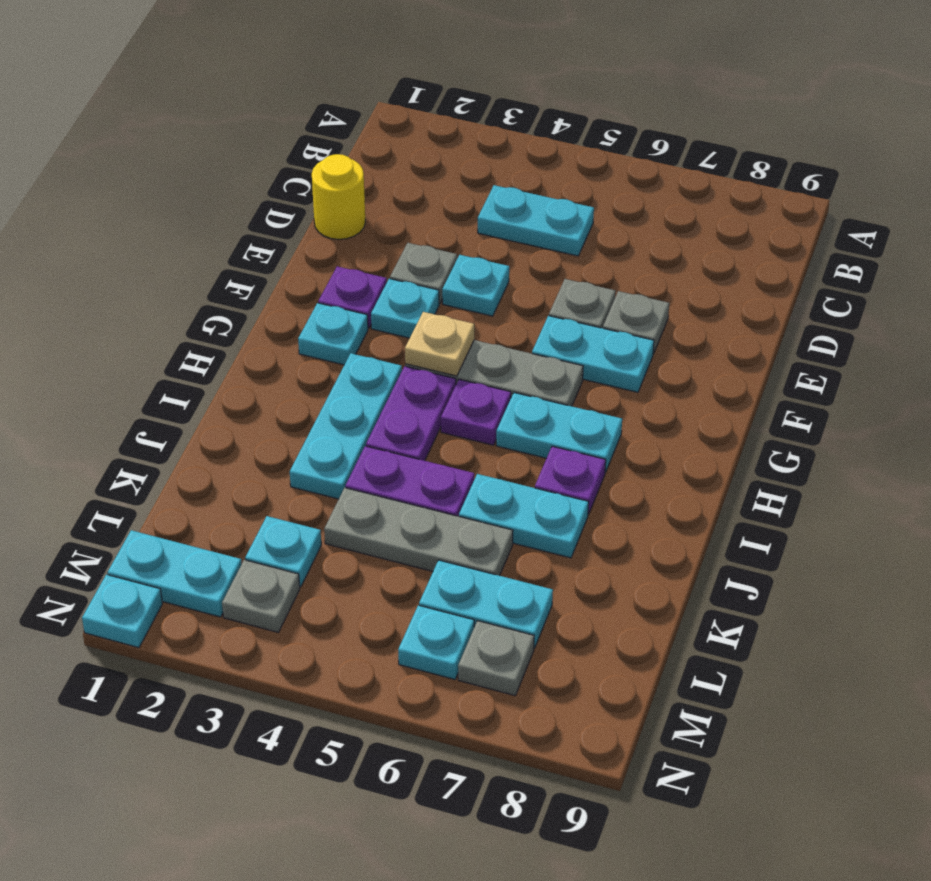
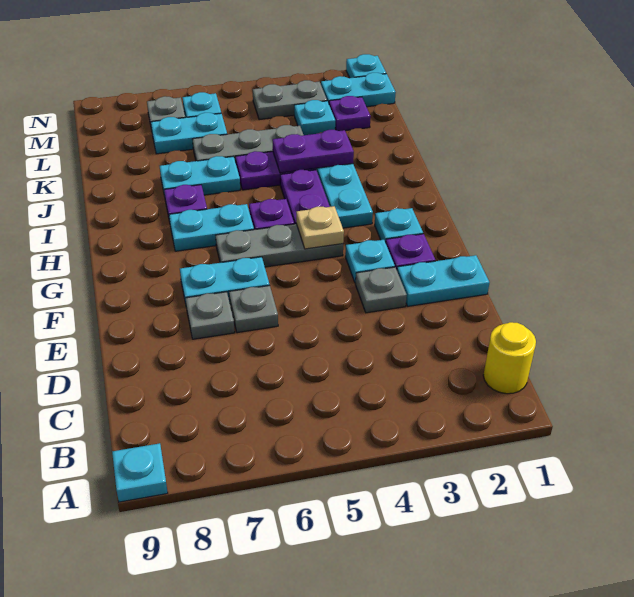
cyan 1x2 plate [478,185,594,256] -> cyan 1x2 plate moved to [397,255,490,306]
yellow 1x1 round brick [312,154,365,239] -> yellow 1x1 round brick moved to [483,322,536,394]
cyan 1x1 plate [442,255,509,316] -> cyan 1x1 plate moved to [112,443,168,502]
none -> purple 1x2 plate [273,130,354,173]
none -> purple 1x1 plate [329,96,371,131]
grey 1x1 plate [222,560,300,632] -> grey 1x2 plate [253,80,327,120]

